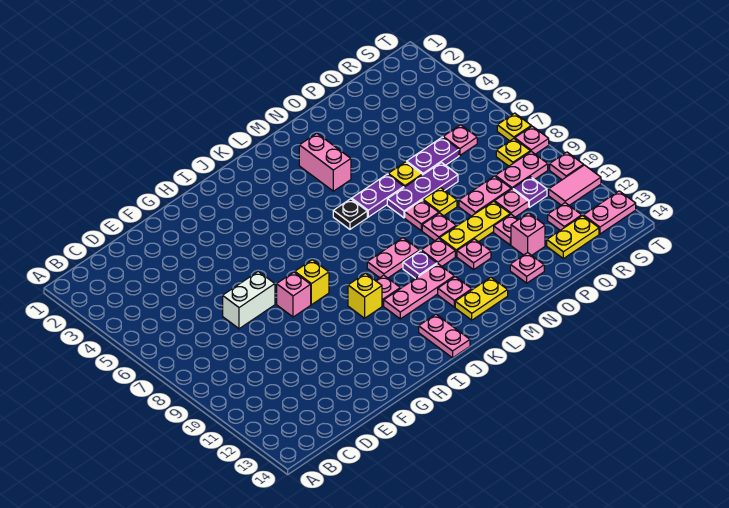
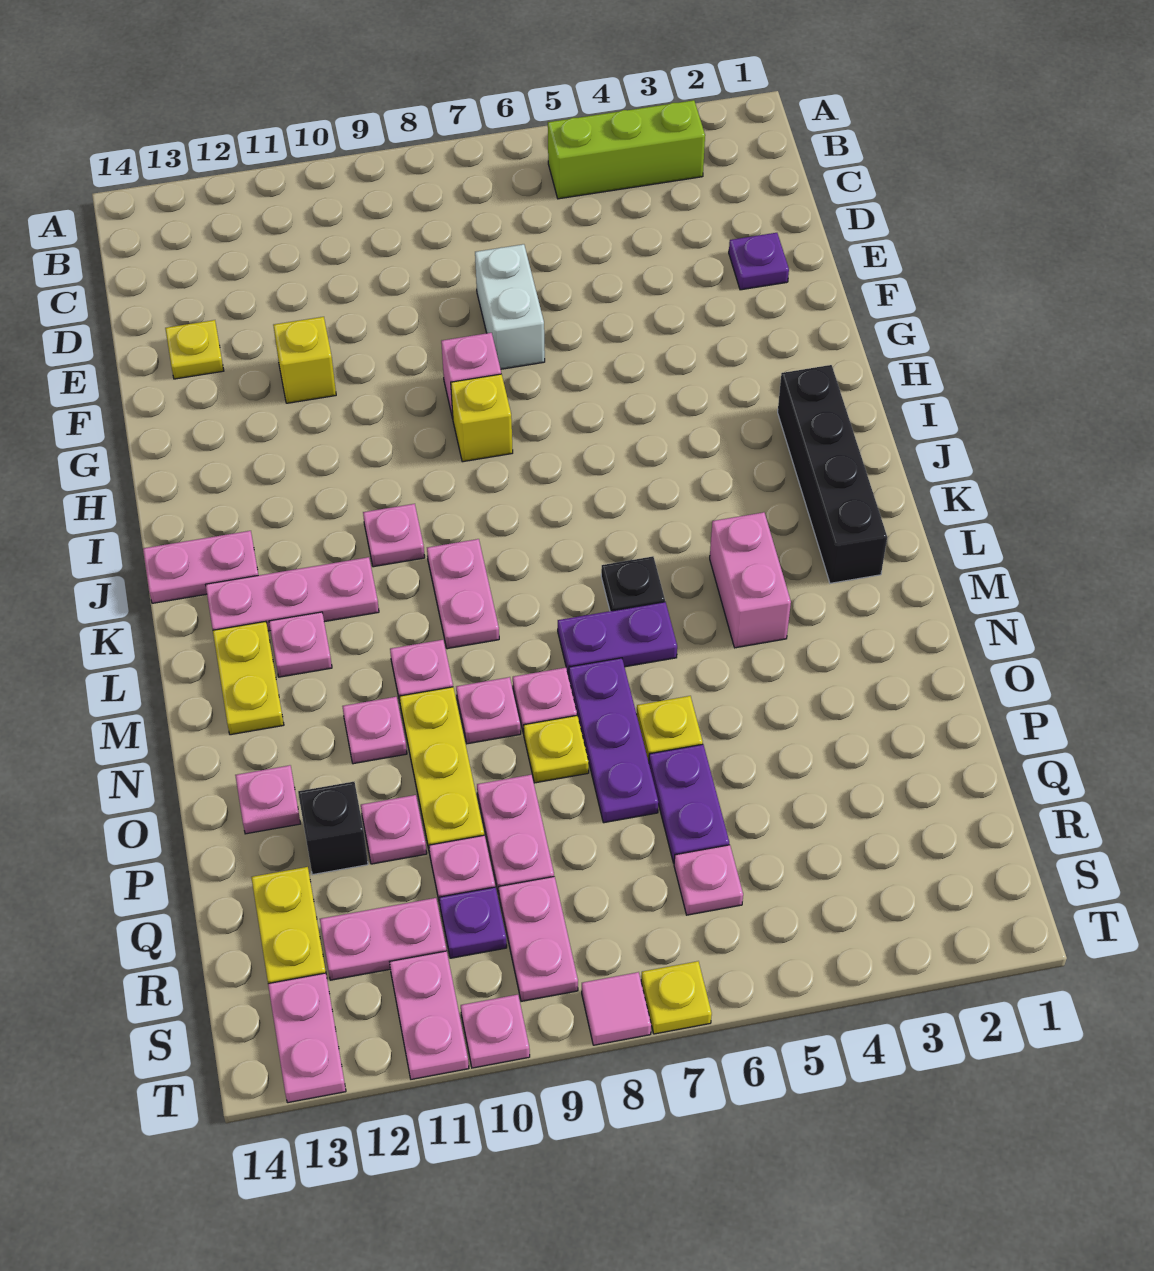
none -> lime 1x3 brick [548,100,705,199]
none -> black 1x4 brick [778,365,887,583]
yellow 1x1 brick [348,273,382,318] -> yellow 1x1 brick moved to [273,317,336,403]
pink 1x3 plate [384,264,454,319] -> pink 1x3 plate turned to [206,557,379,631]
purple 1x1 plate [403,251,437,279] -> purple 1x1 plate moved to [729,233,789,290]
pink 1x2 brick [299,133,351,191] -> pink 1x2 brick turned to [710,512,791,648]
purple 1x2 plate [352,174,404,217] -> purple 1x2 plate turned to [558,602,677,676]
pink 1x1 brick [511,213,545,255] -> black 1x1 brick [298,782,368,875]
pink 1x1 plate [548,203,582,230] -> pink 1x2 plate [320,898,446,980]
yellow 1x1 plate [496,139,530,166] -> yellow 1x1 plate moved to [165,320,224,379]
pink 1x2 tile [549,165,601,205] -> pink 1x2 plate [390,951,469,1079]
pink 1x1 plate [515,126,549,154] -> pink 1x1 tile [582,972,651,1045]

